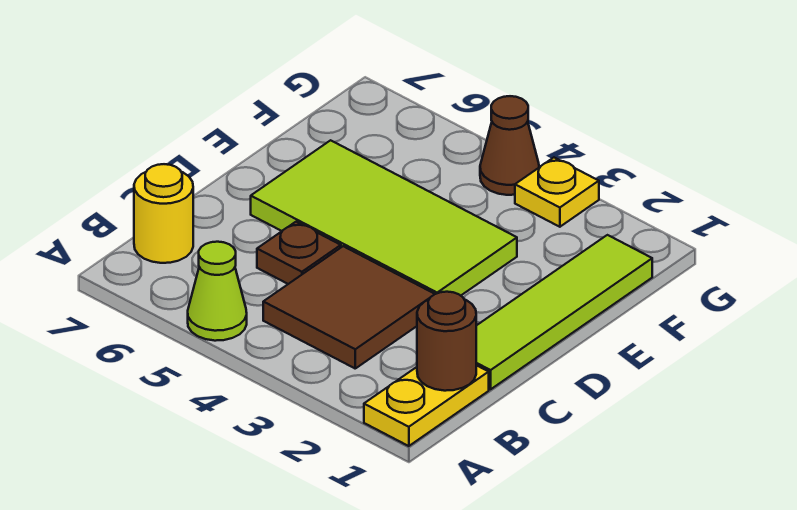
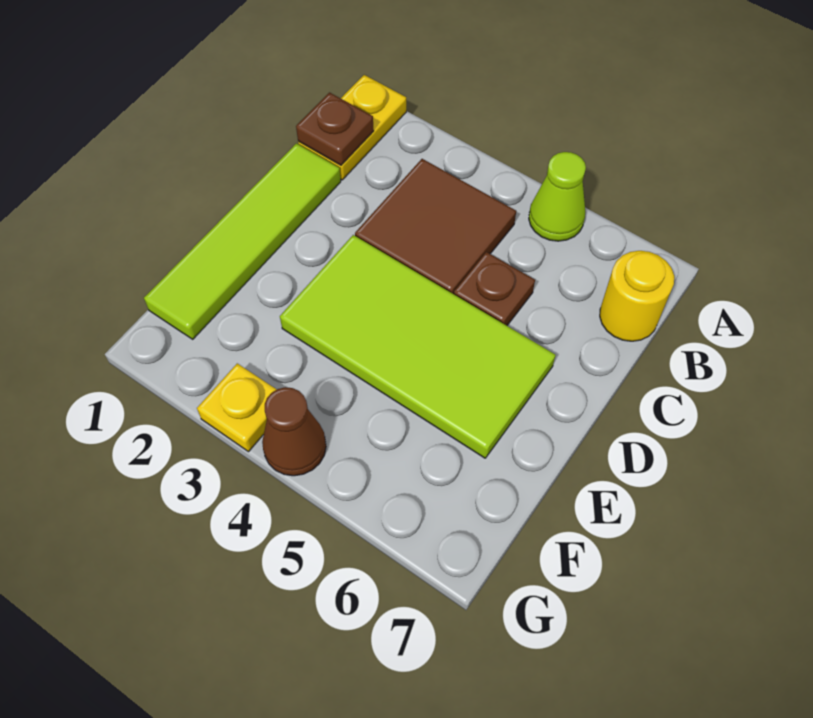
brown 1x1 round brick [417,292,476,391] -> brown 1x1 plate [296,93,374,165]

